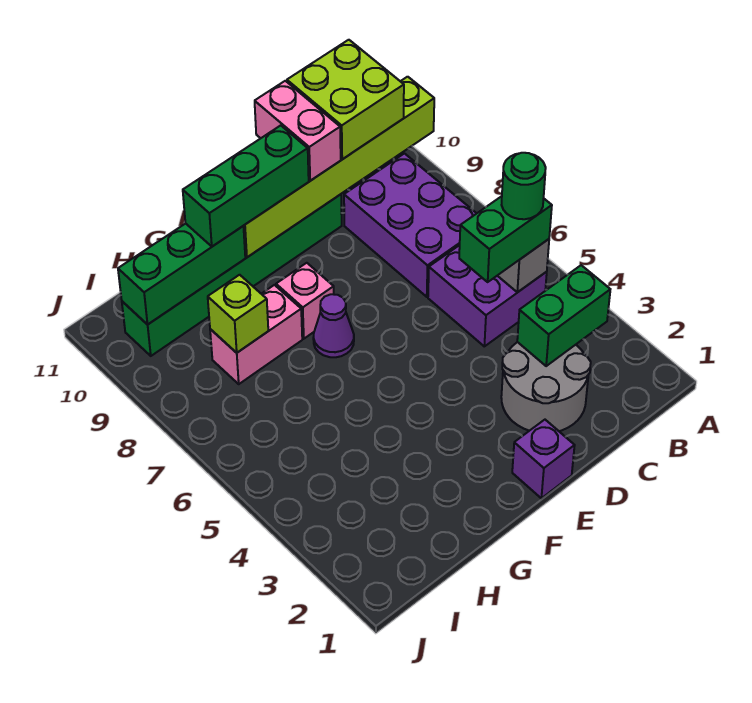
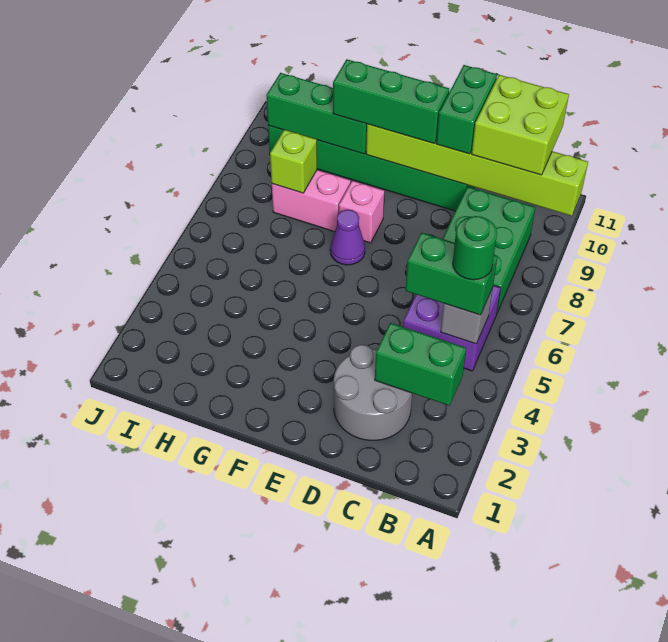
purple 2x3 brick [344,154,477,297] -> green 2x3 brick [443,187,535,312]
pink 1x2 brick [255,81,341,181] -> green 1x2 brick [436,65,497,154]
purple 1x1 brick [512,420,575,498] -> none

